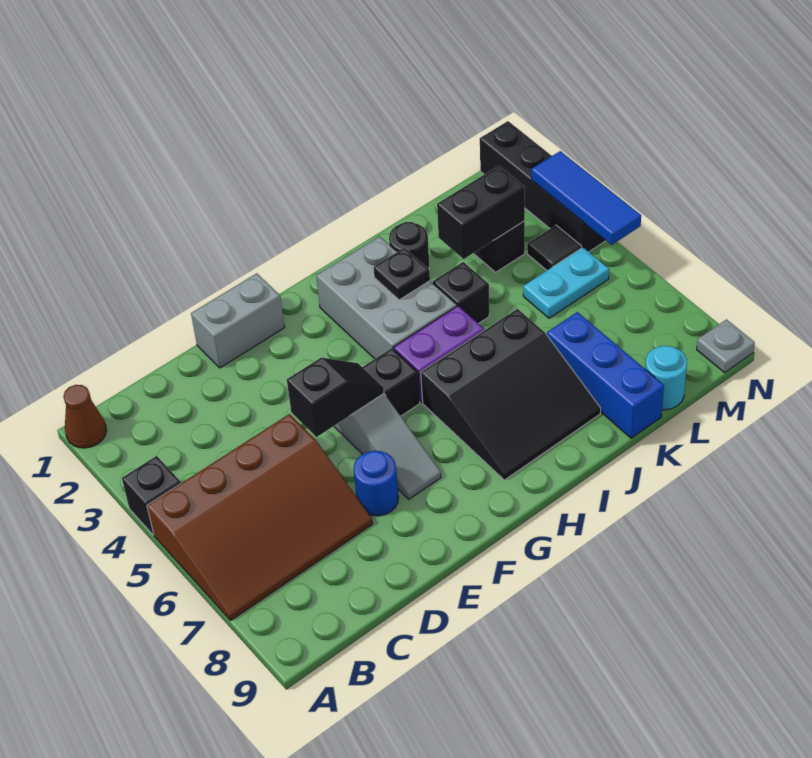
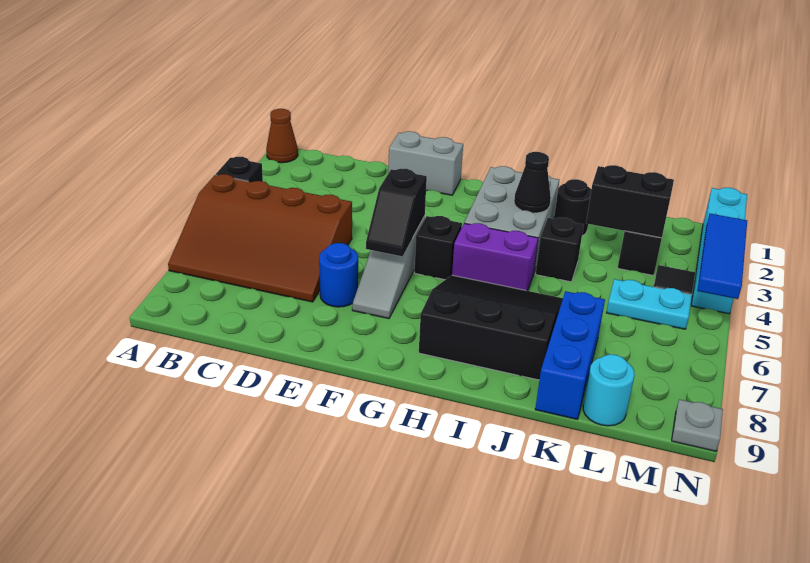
black 1x2 slope [287,358,384,437] -> black 1x2 slope turned to [366,169,427,256]
black 3x3 slope [421,309,601,480] -> black 3x3 slope turned to [419,275,563,380]
black 1x1 plate [373,248,430,300] -> black 1x1 cone [514,152,551,213]
black 1x4 brick [480,121,606,252] -> cyan 1x4 brick [691,188,747,314]

